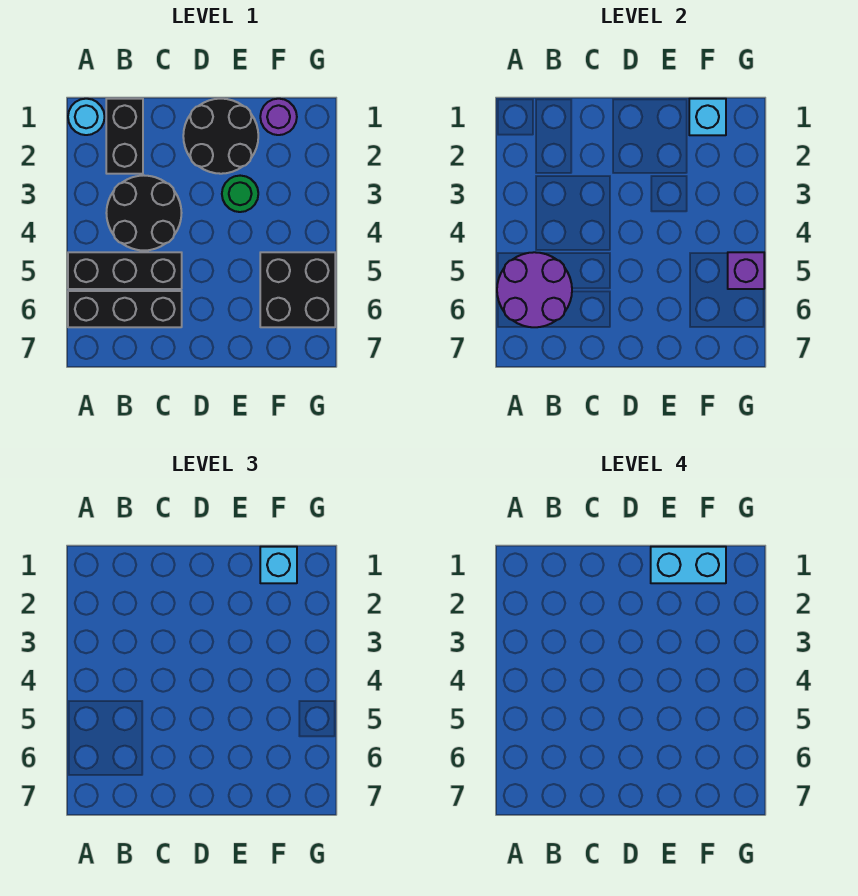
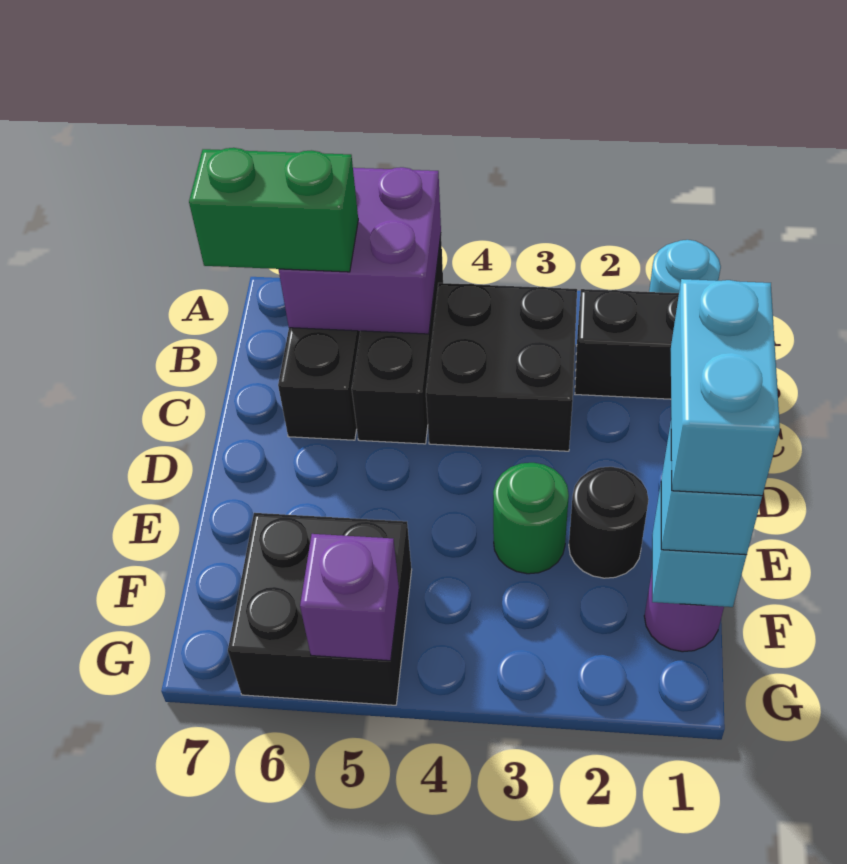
purple 2x2 round brick [497,252,572,327] -> purple 2x2 brick [279,167,441,334]
black 2x2 round brick [106,176,181,251] -> black 2x2 brick [426,283,577,451]
none -> green 1x2 brick [189,148,358,272]
black 2x2 round brick [183,99,258,174] -> black 1x1 round brick [569,467,649,578]

